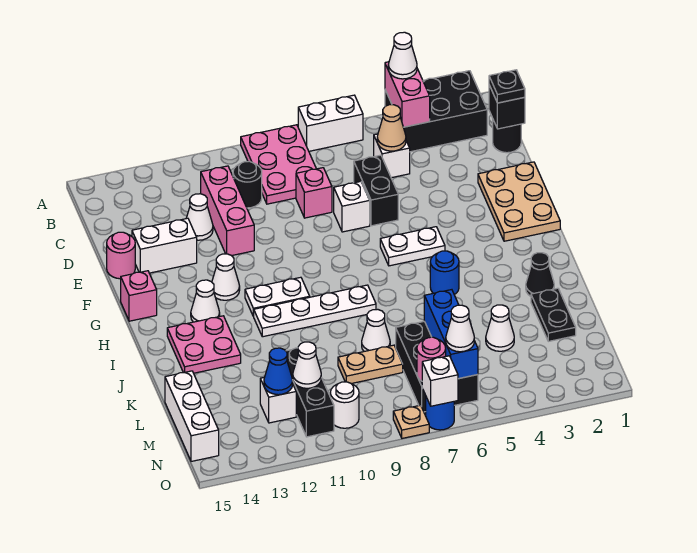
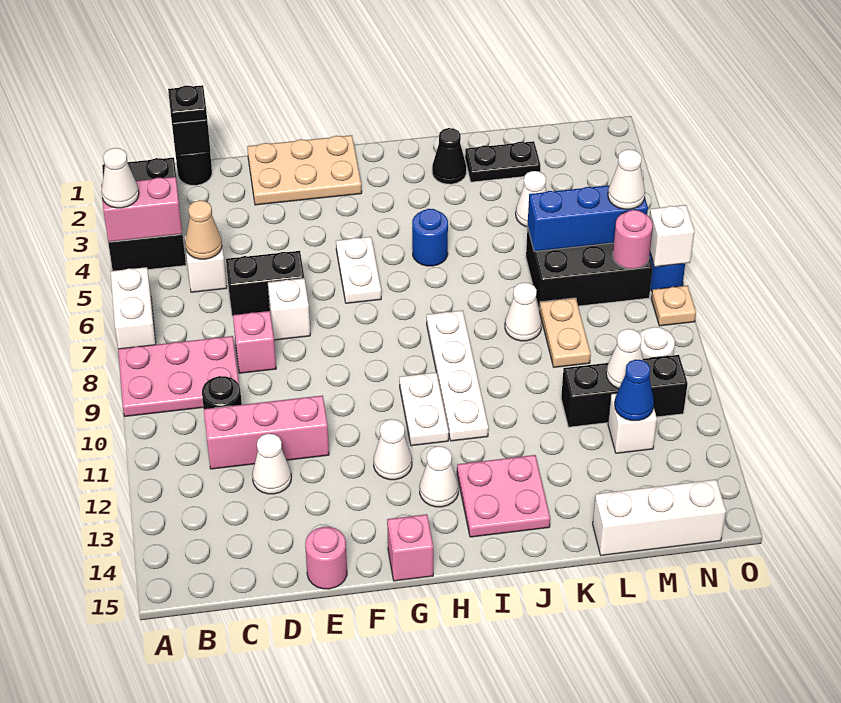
white 1x2 brick [132,218,197,273] -> none

